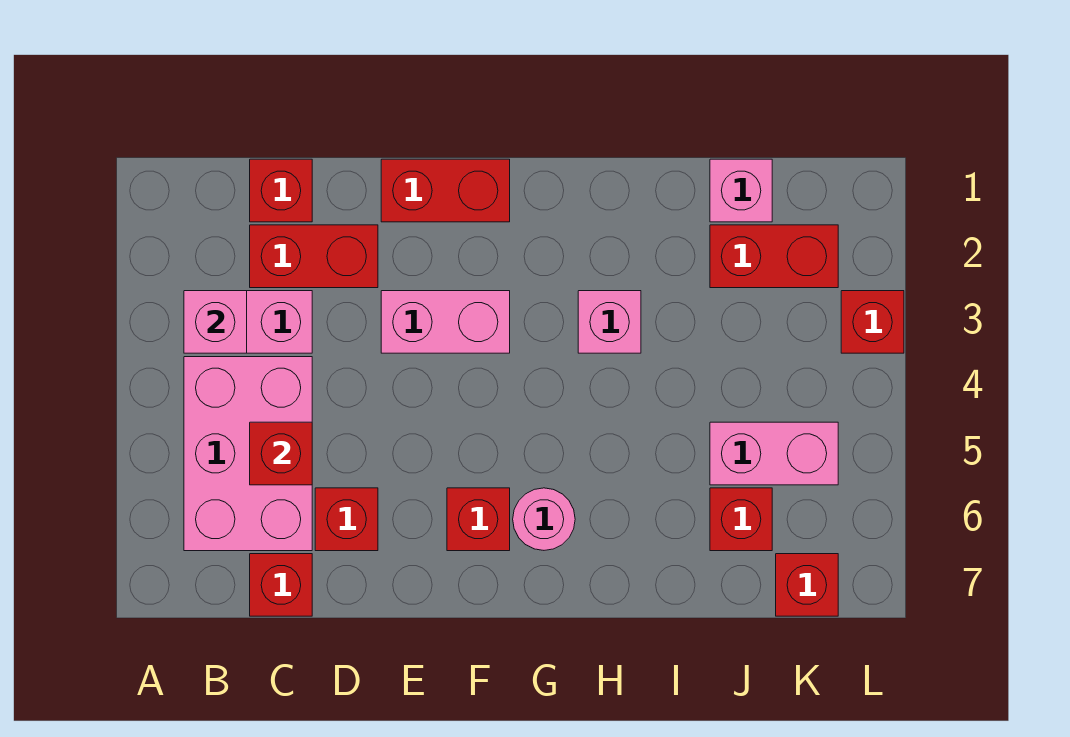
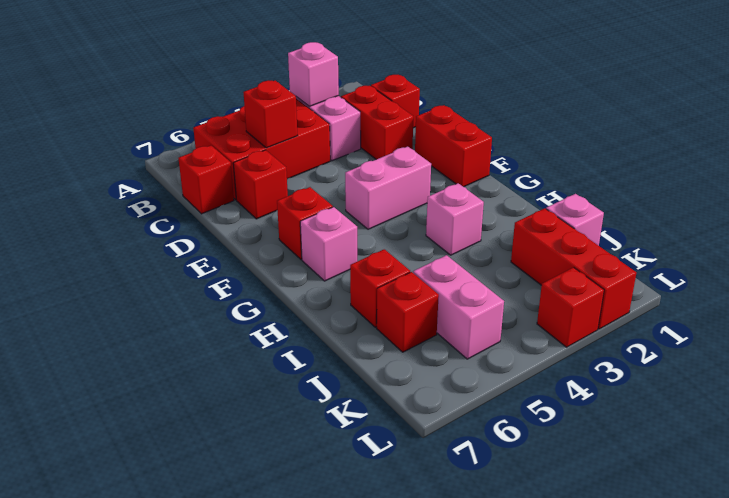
pink 2x3 brick [184,357,312,551] -> red 2x3 brick [193,99,330,200]
pink 1x2 brick [381,291,510,353] -> pink 1x2 brick turned to [345,147,431,229]
pink 1x1 round brick [513,488,575,550] -> pink 1x1 brick [300,207,357,281]
red 1x2 brick [710,225,838,288] -> red 1x3 brick [511,208,636,329]
red 1x1 brick [776,554,838,616] -> red 1x1 brick moved to [350,249,410,327]

